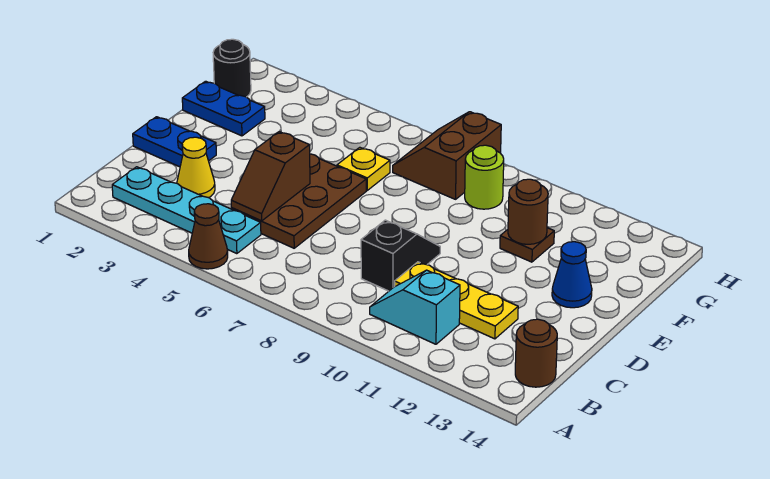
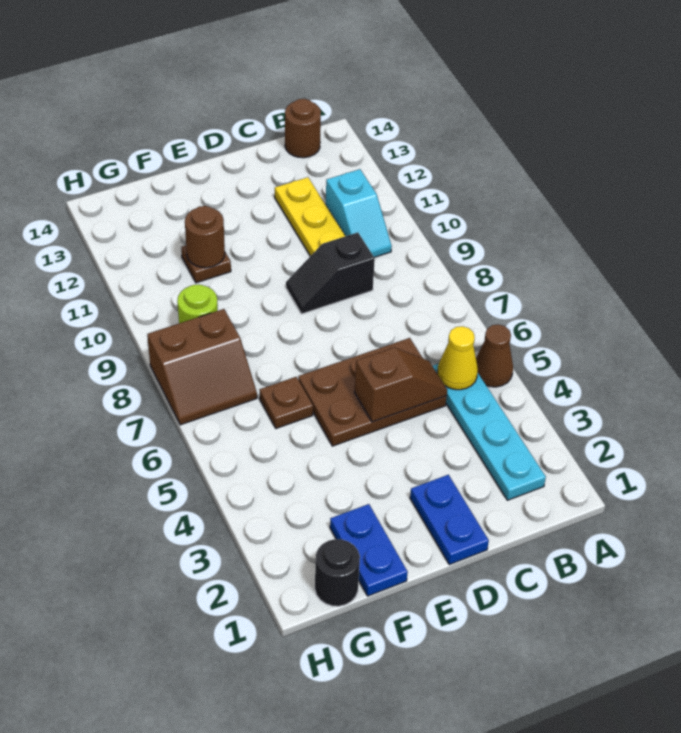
yellow 1x1 cone [177,137,215,198] -> yellow 1x1 cone moved to [437,326,478,390]
blue 1x1 cone [552,242,592,308] -> none
yellow 1x1 plate [337,147,390,190] -> brown 1x1 plate [260,377,313,428]

